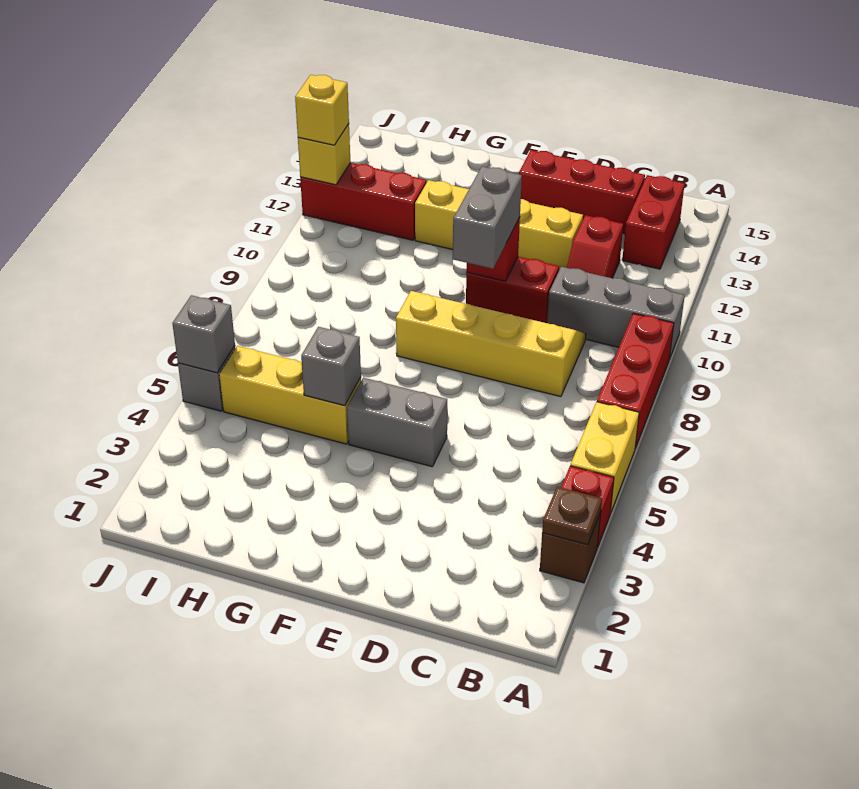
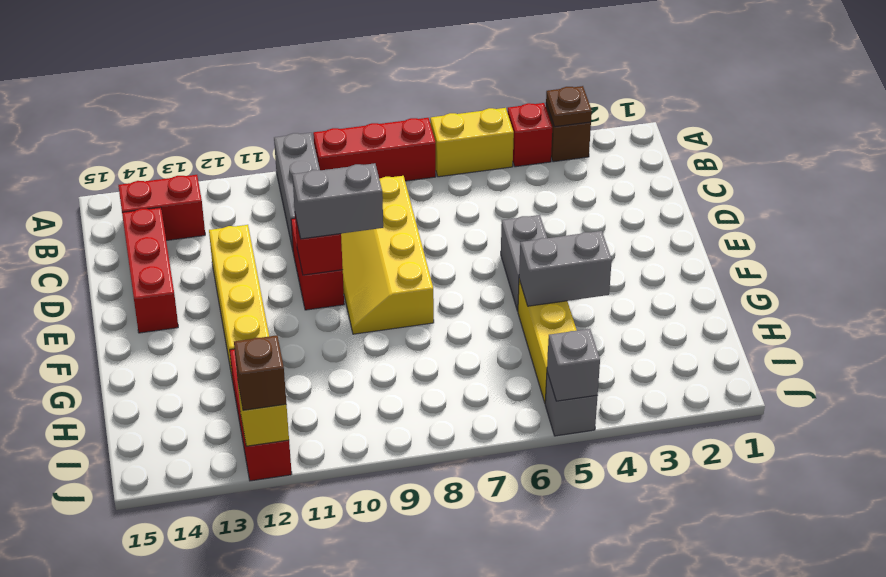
red 1x2 slope [567,215,623,278] -> none
grey 1x1 brick [301,327,361,406] -> grey 1x2 brick [519,231,612,306]
yellow 1x1 brick [295,75,349,145] -> brown 1x1 brick [234,335,286,410]

